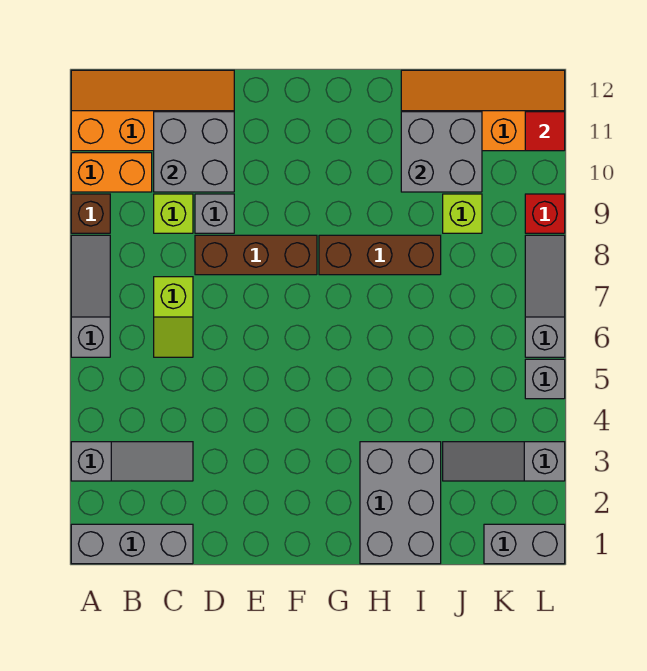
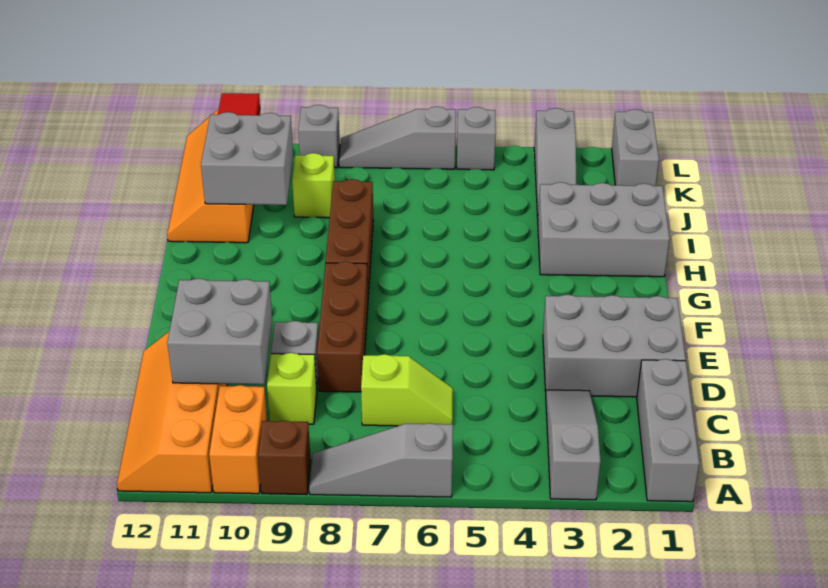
none -> grey 2x3 brick [543,295,686,397]
red 1x1 brick [525,194,565,233] -> grey 1x1 brick [298,105,340,168]

